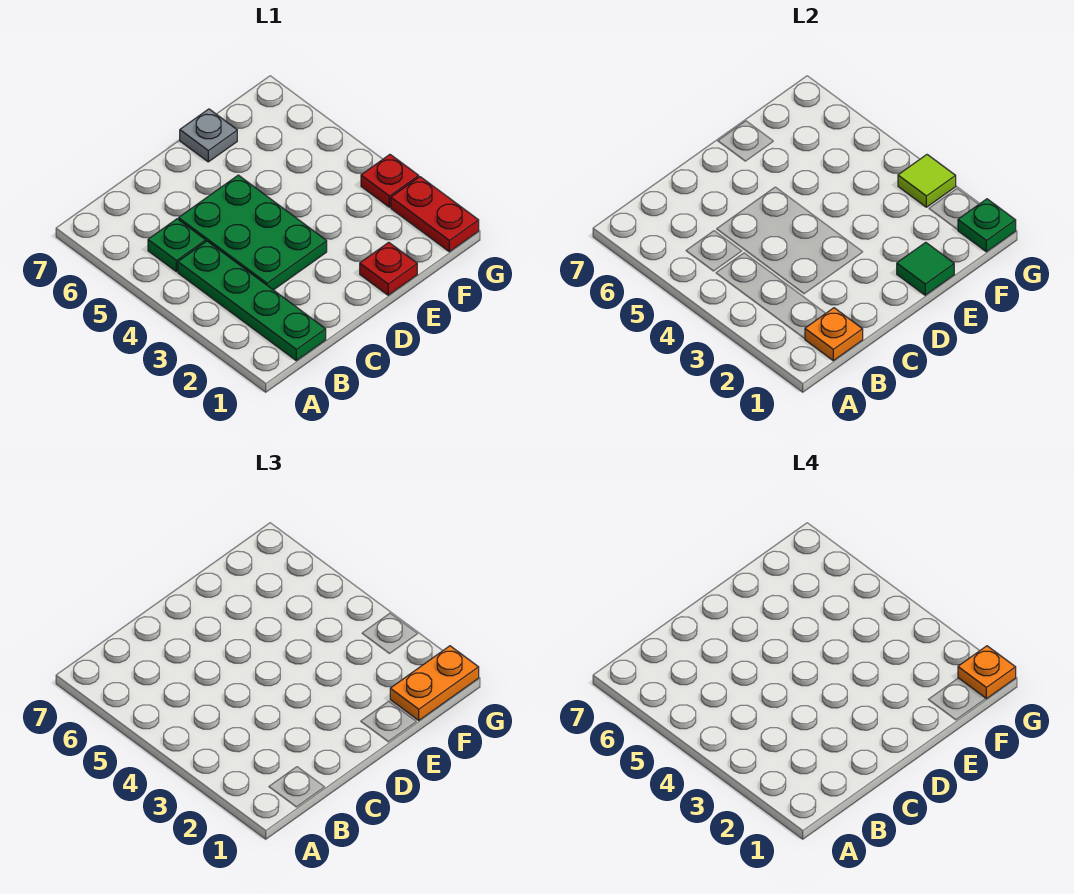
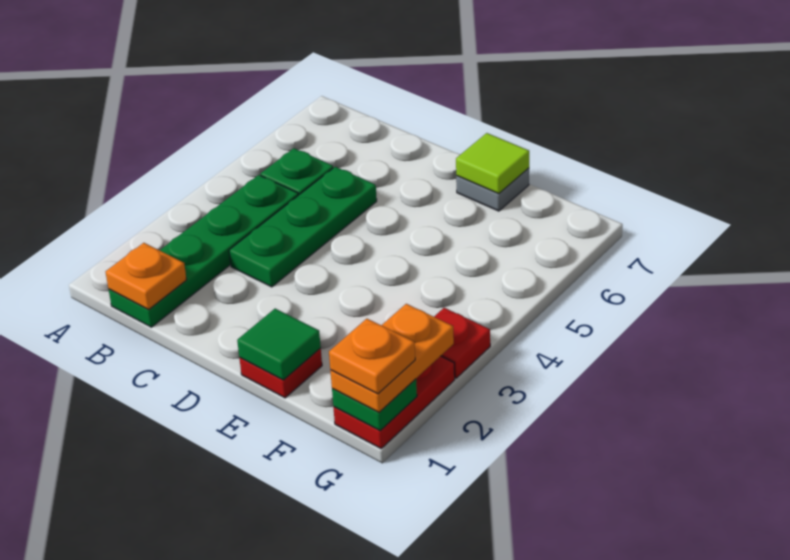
green 2x3 plate [179,175,327,290] -> green 1x3 plate [229,167,377,287]
orange 1x2 plate [390,646,479,720] -> orange 1x2 plate turned to [330,304,454,412]
lime 1x1 tile [898,155,956,207] -> lime 1x1 tile moved to [456,133,529,194]

